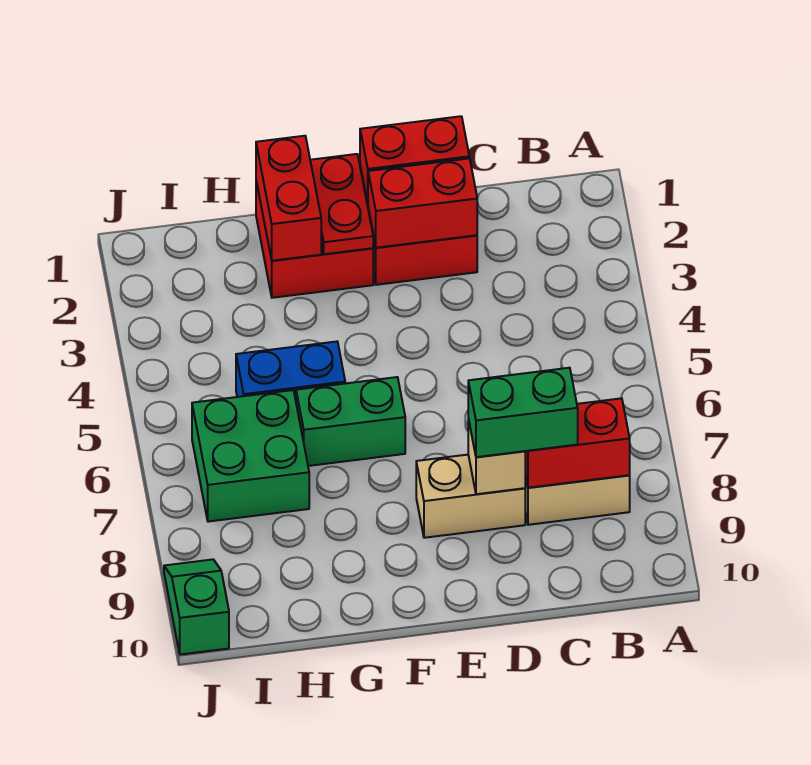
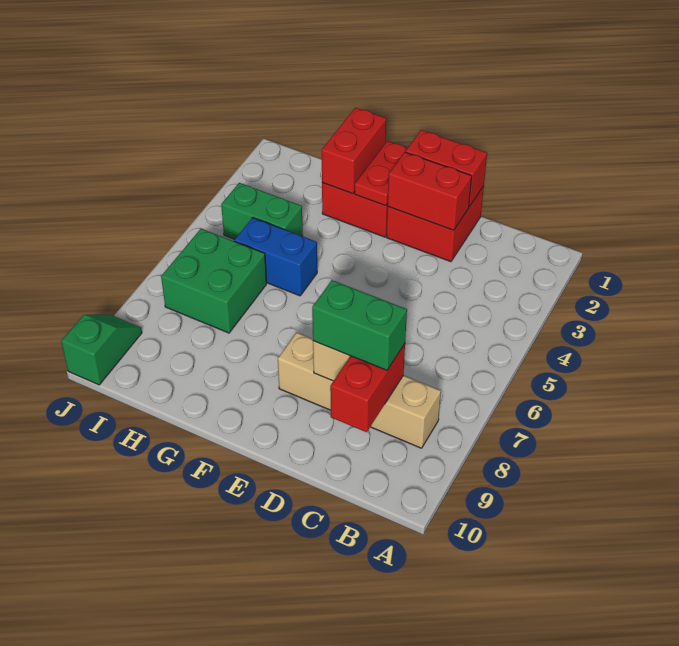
red 1x2 brick [525,398,630,488] -> red 1x2 brick turned to [330,344,405,432]
green 1x2 brick [296,377,405,466] -> green 1x2 brick moved to [221,183,303,239]

